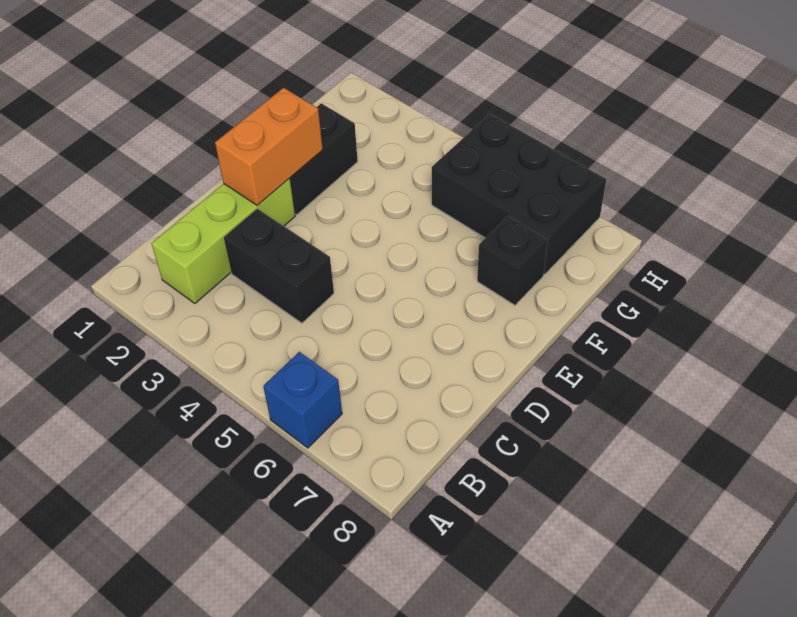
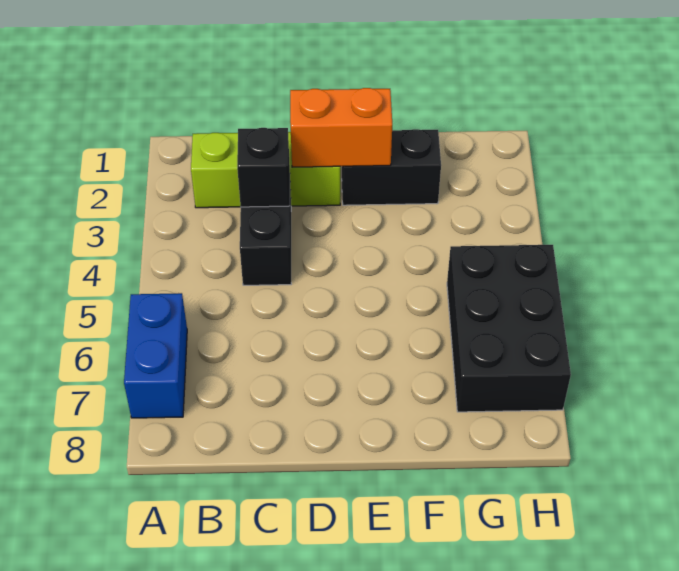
blue 1x1 brick [263,352,342,448] -> blue 1x2 brick [124,293,187,418]
black 1x1 brick [477,215,548,305] -> black 1x1 brick moved to [237,128,290,207]

